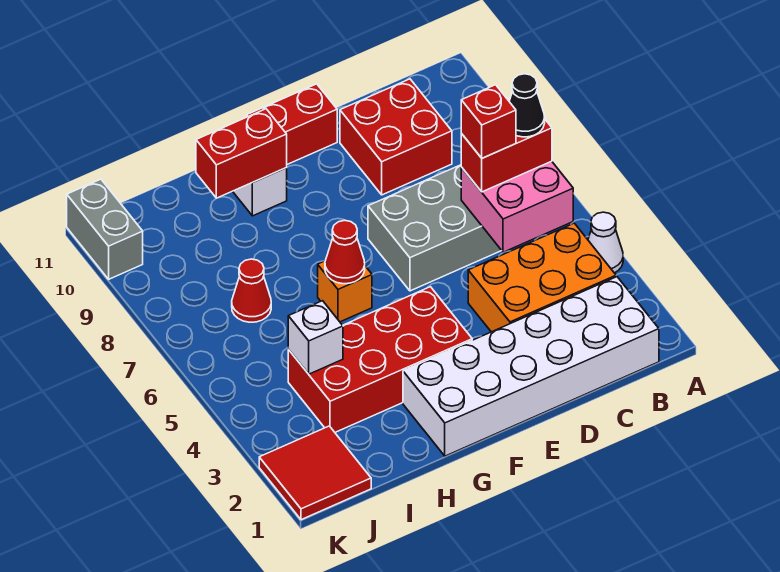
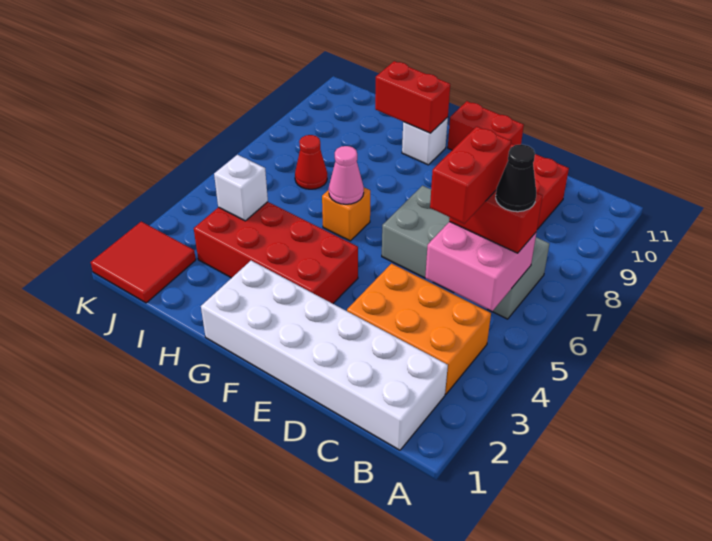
white 1x1 cone [588,212,623,273] -> none
red 1x1 brick [461,85,516,158] -> red 1x2 brick [430,126,511,224]
red 1x1 cone [325,220,365,284] -> pink 1x1 cone [328,146,364,204]
grey 1x2 brick [67,179,143,279] -> none

